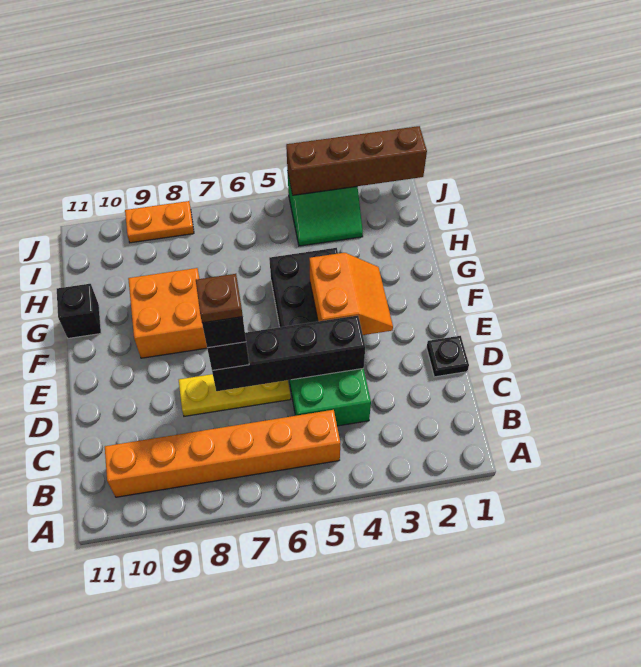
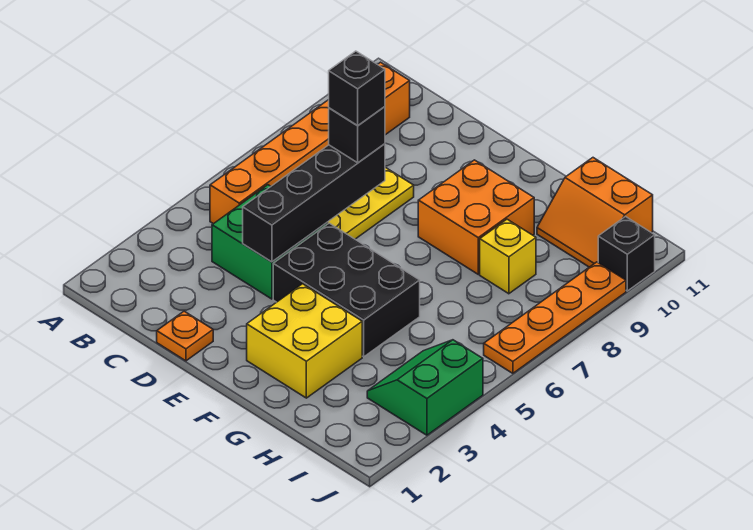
black 1x1 plate [427,336,469,377] -> orange 1x1 plate [157,311,213,361]
brown 1x1 plate [196,274,243,323] -> none
orange 2x2 slope [309,253,393,335] -> orange 2x2 slope moved to [537,158,653,267]
none -> yellow 2x2 brick [247,284,362,398]
black 1x1 brick [57,284,101,338] -> black 1x1 brick moved to [598,217,655,291]
none -> yellow 1x1 brick [480,219,536,294]
brown 1x4 brick [286,126,427,195] -> none
orange 1x2 plate [125,201,194,243] -> orange 1x4 plate [484,262,626,373]

